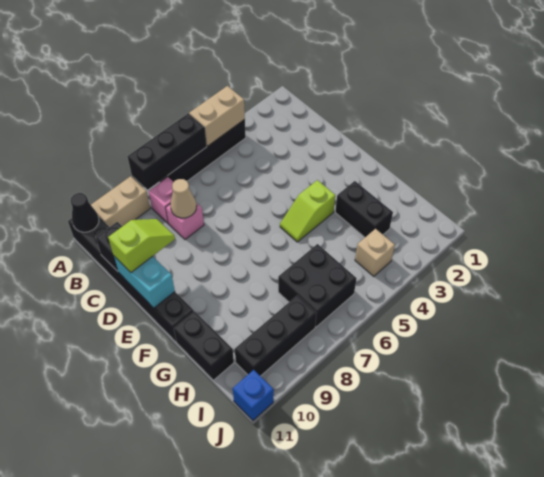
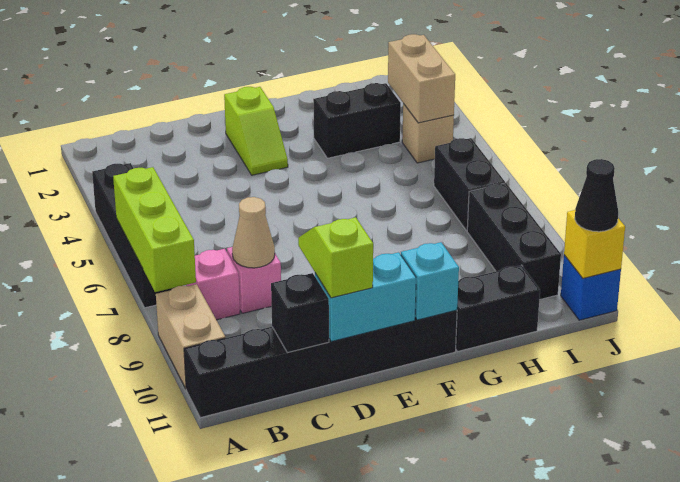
tan 1x2 brick [189,86,245,146] -> tan 1x2 brick moved to [388,34,455,123]
black 1x3 brick [127,113,207,190] -> lime 1x3 brick [113,167,196,292]
black 1x1 cone [71,193,99,232] -> black 1x1 cone moved to [575,159,618,232]
lime 1x2 slope [280,180,335,242] -> lime 1x2 slope moved to [224,87,288,175]
none -> cyan 1x1 brick [401,242,459,320]
black 2x2 brick [278,244,357,327] -> black 1x2 brick [434,138,505,231]
none -> yellow 1x1 brick [564,210,625,278]

